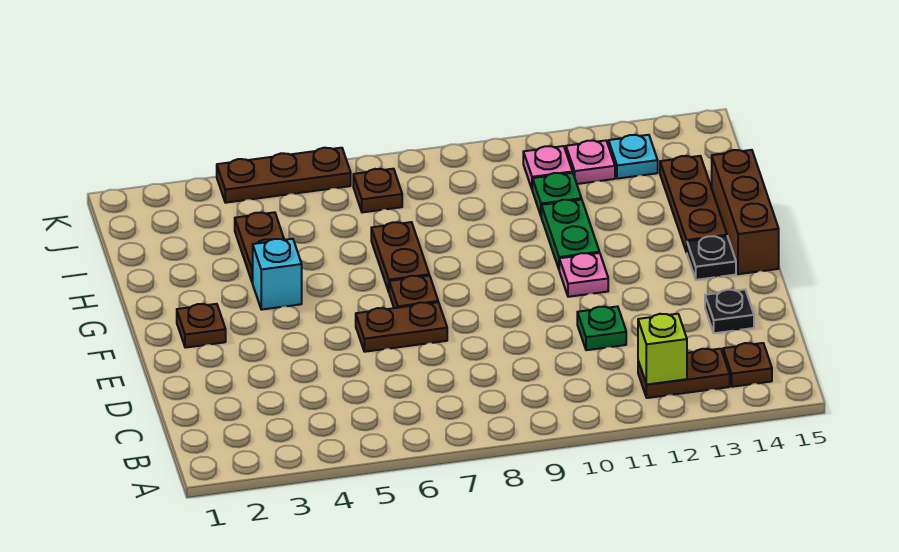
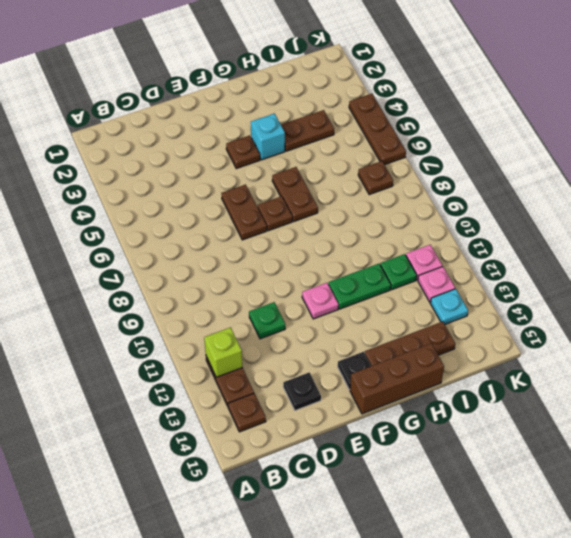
brown 1x1 plate [177,304,226,348] -> brown 1x1 plate moved to [226,135,260,169]
brown 1x2 plate [371,222,429,292] -> brown 1x2 plate turned to [272,167,318,221]

